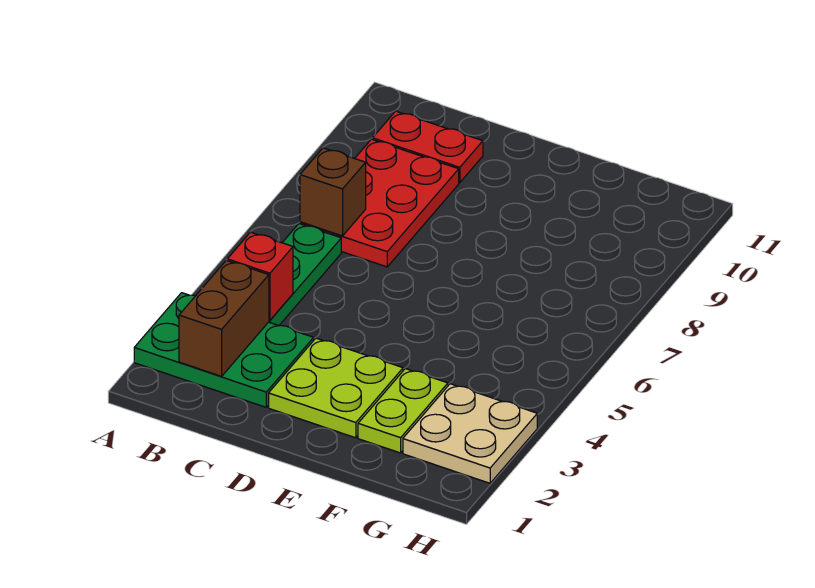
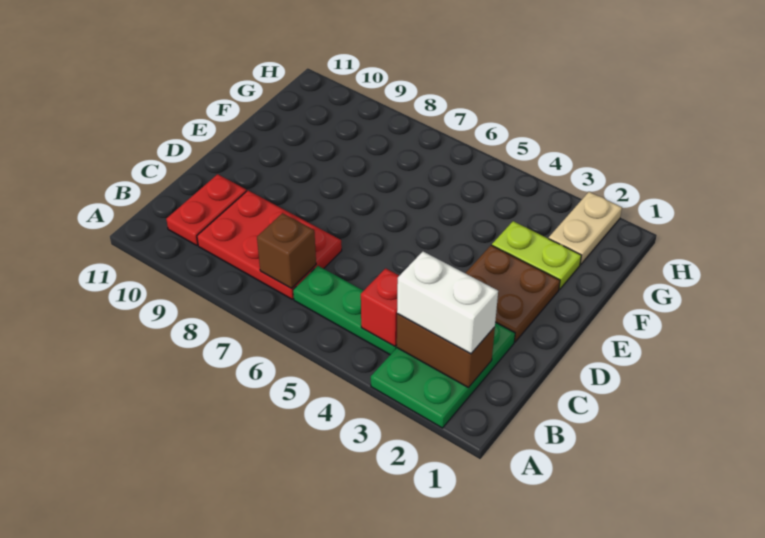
none -> white 1x2 brick [397,252,498,354]
lime 2x2 plate [269,338,403,438] -> brown 2x2 plate [466,245,560,342]
tan 2x2 plate [403,384,537,483] -> tan 1x2 plate [549,192,622,265]

